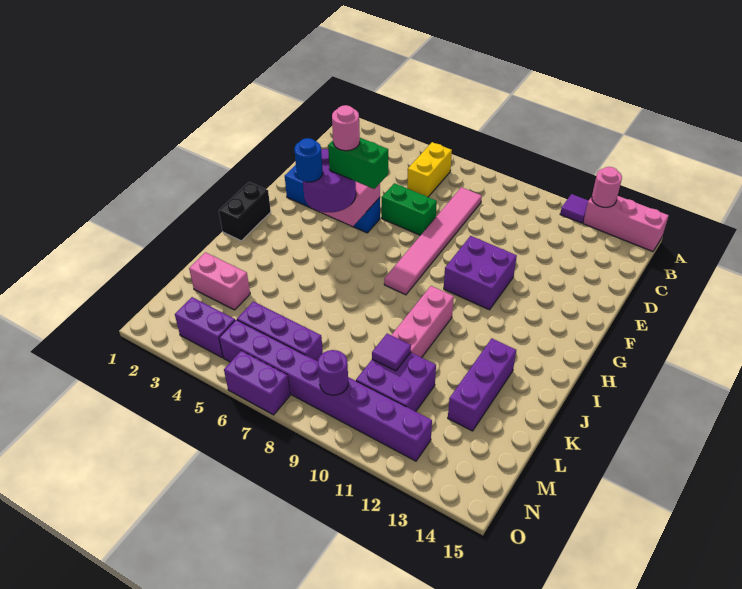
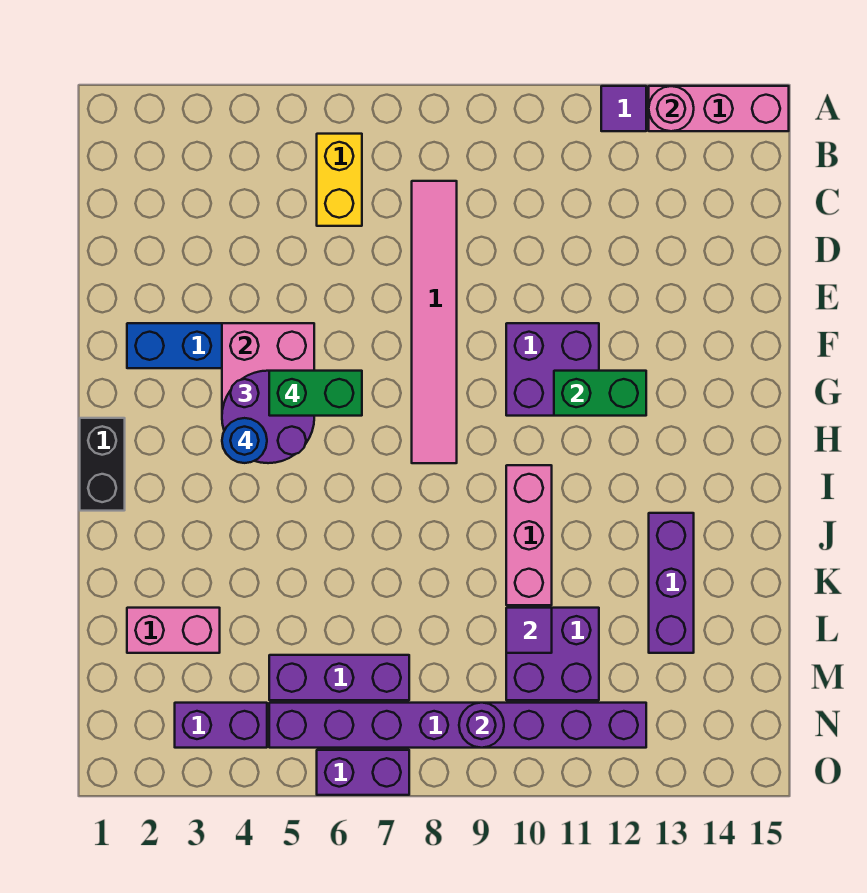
green 1x2 brick [382,183,437,235] -> green 1x2 brick moved to [554,371,646,416]
pink 1x1 round brick [332,105,360,151] -> none

